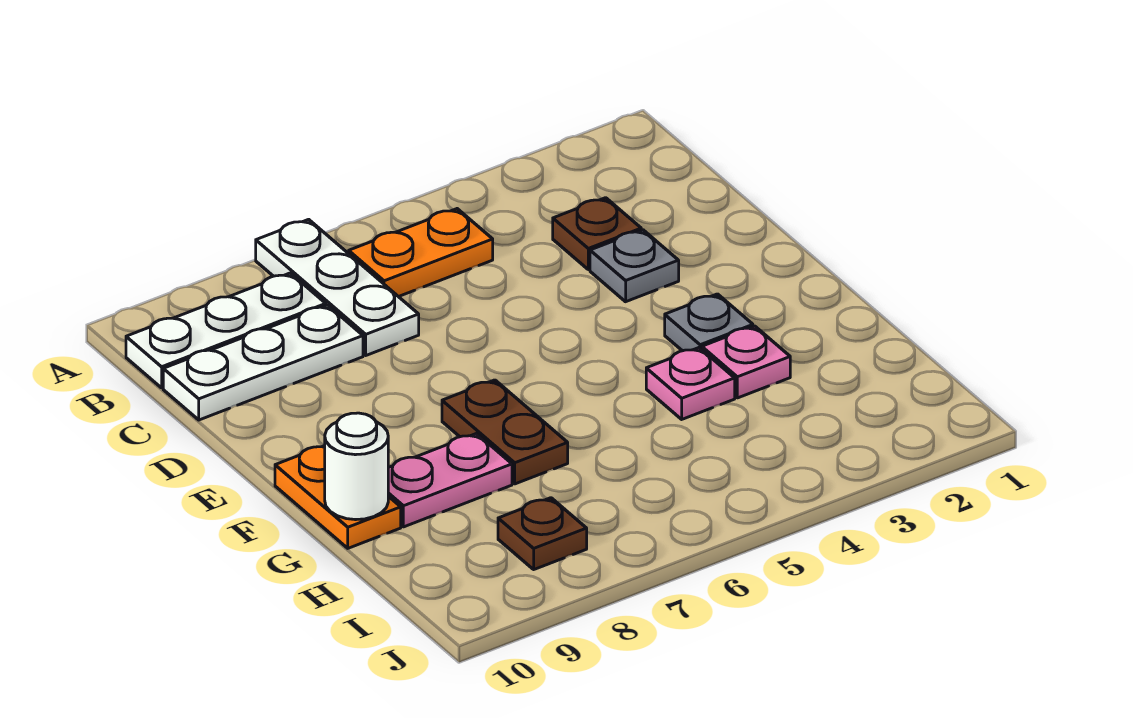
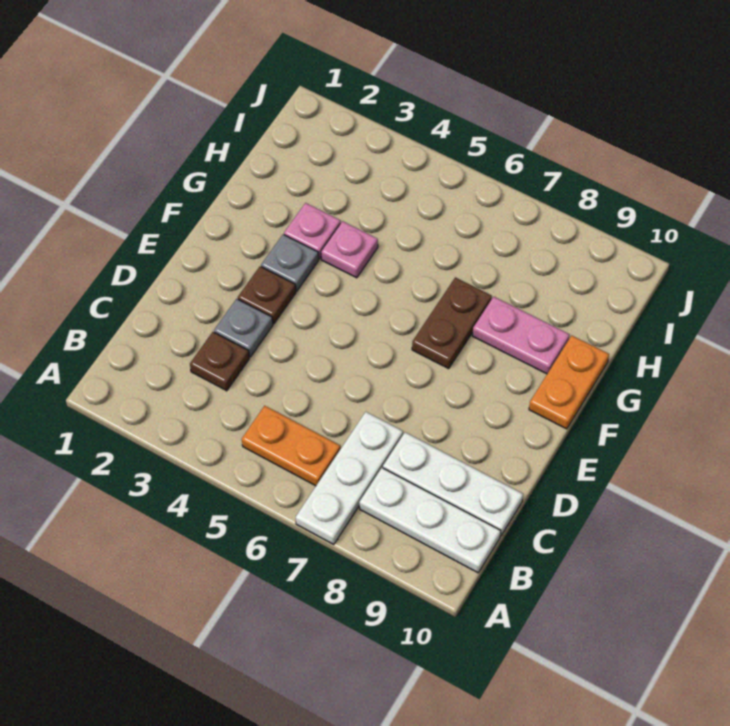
white 1x1 round brick [325,413,388,520] -> none
brown 1x1 plate [498,498,587,569] -> brown 1x1 plate moved to [238,266,296,324]

